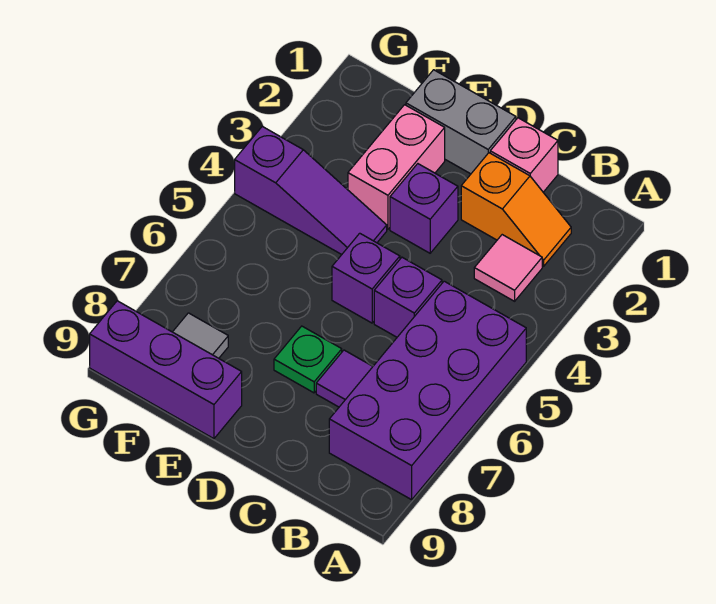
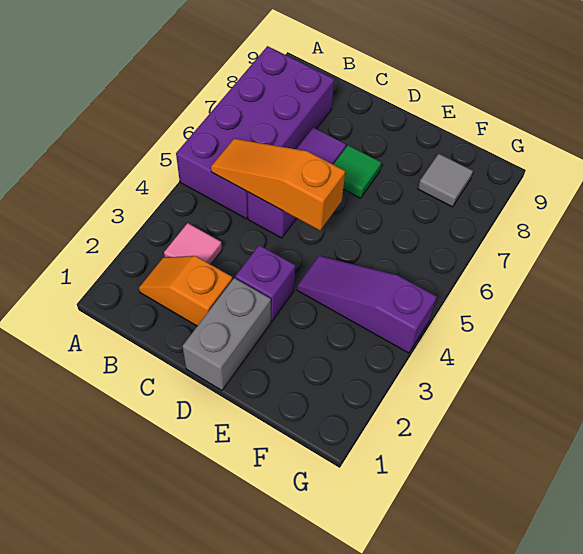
none -> orange 1x3 slope [211,139,345,231]
pink 1x1 brick [490,118,558,192] -> none
grey 1x2 brick [406,70,516,174] -> grey 1x2 brick turned to [183,278,271,390]
purple 1x1 brick [332,233,400,323] -> none
green 1x1 plate [274,326,342,393] -> green 1x1 tile [333,145,381,198]
pink 1x2 brick [348,105,445,229] -> none
purple 1x3 brick [90,301,242,439] -> none

